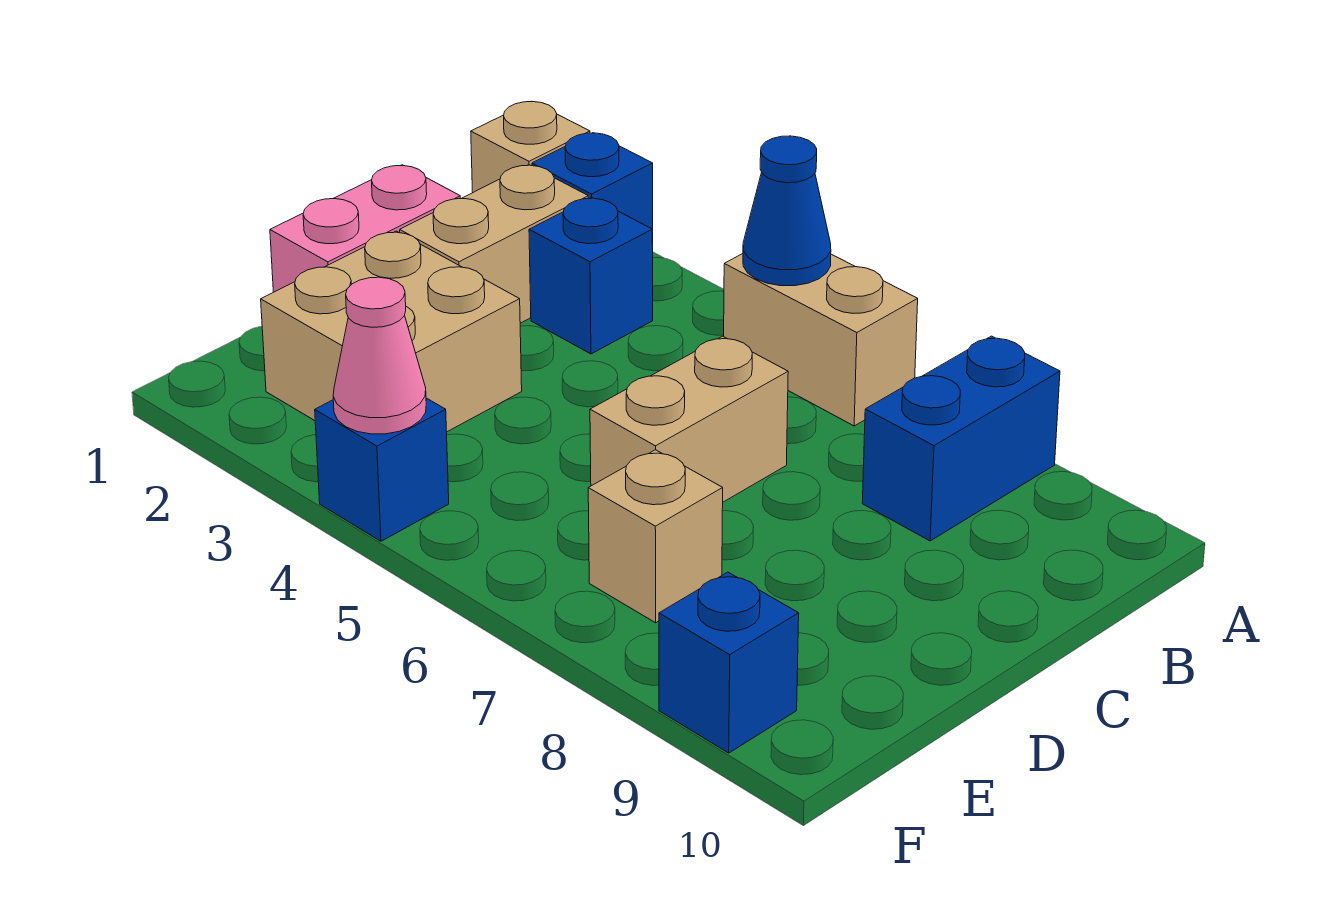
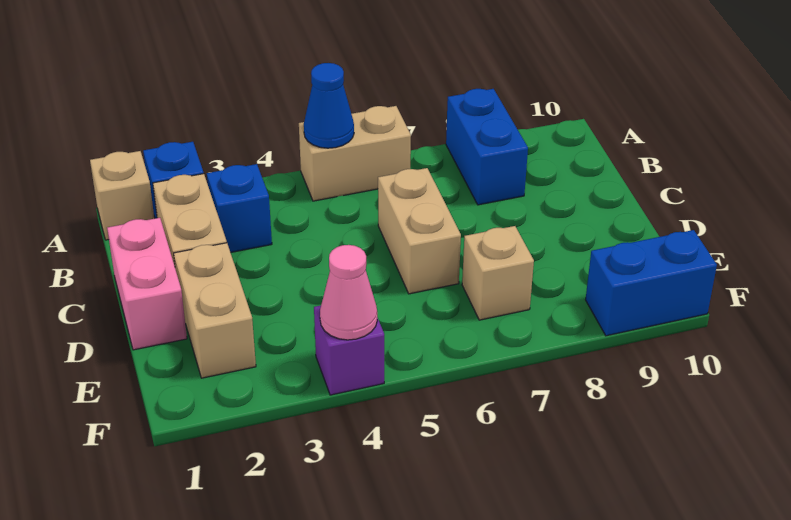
tan 2x2 brick [261,231,522,432] -> tan 1x2 brick [174,243,256,378]
blue 1x1 brick [315,398,449,541] -> purple 1x1 brick [314,305,384,395]
blue 1x1 brick [659,572,799,753] -> blue 1x2 brick [586,230,717,336]

